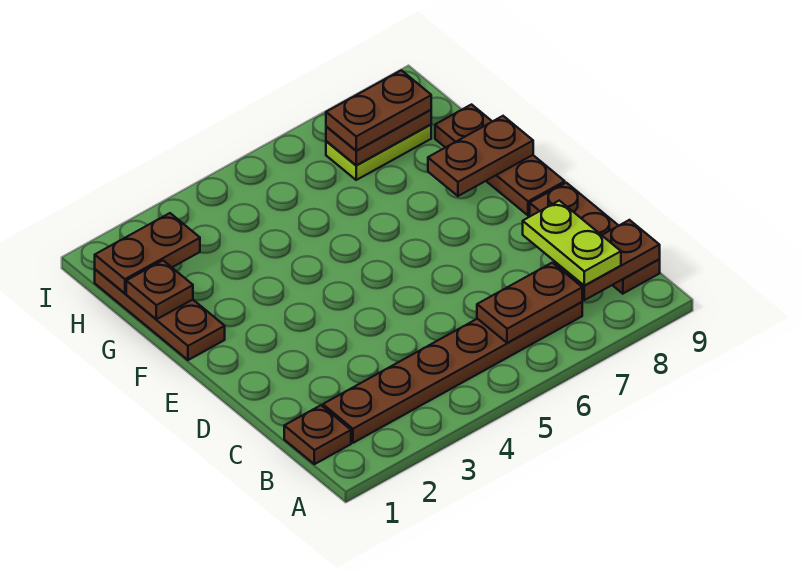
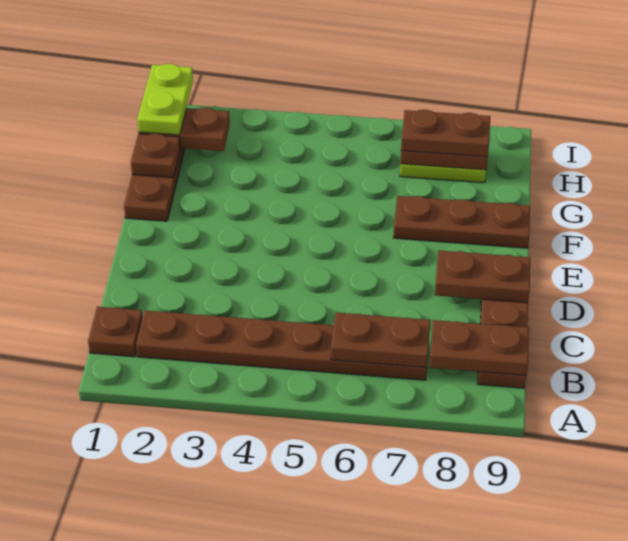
lime 1x2 plate [523,201,621,285] -> lime 1x2 plate moved to [137,64,193,135]
brown 1x3 plate [435,105,565,216] -> brown 1x3 plate turned to [393,196,530,248]
brown 1x2 plate [428,116,533,196] -> brown 1x2 plate moved to [435,250,530,303]

